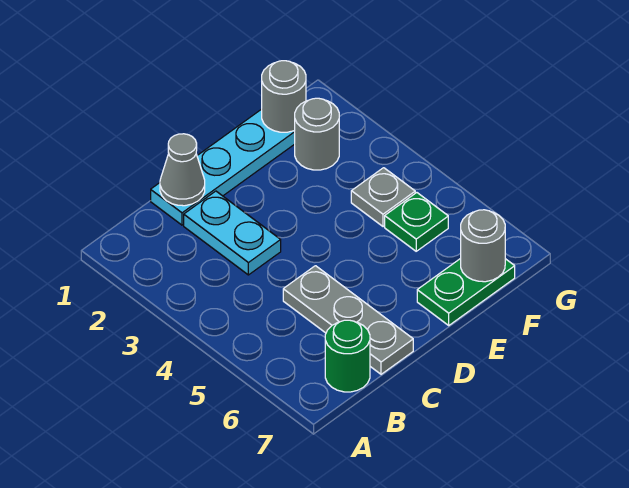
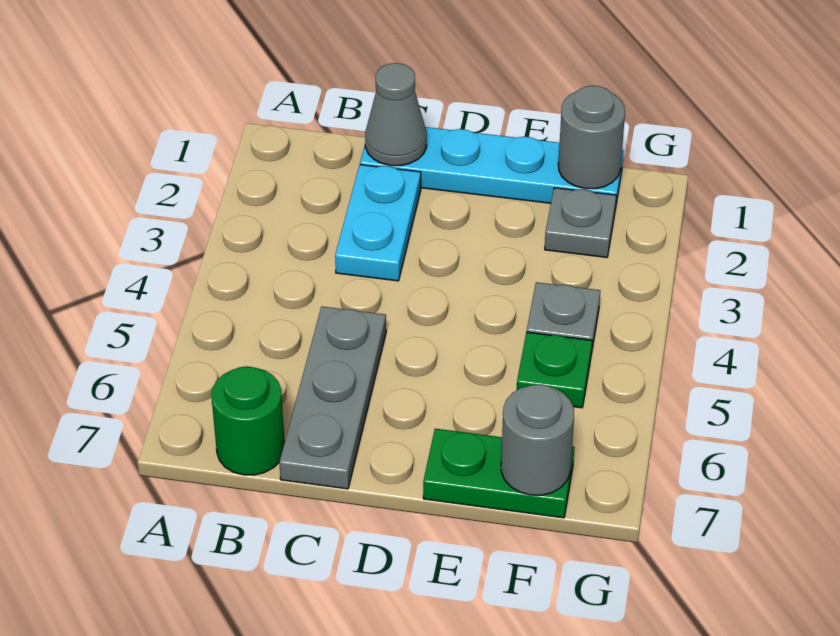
grey 1x1 round brick [295,98,339,170] -> grey 1x1 plate [545,188,616,258]

